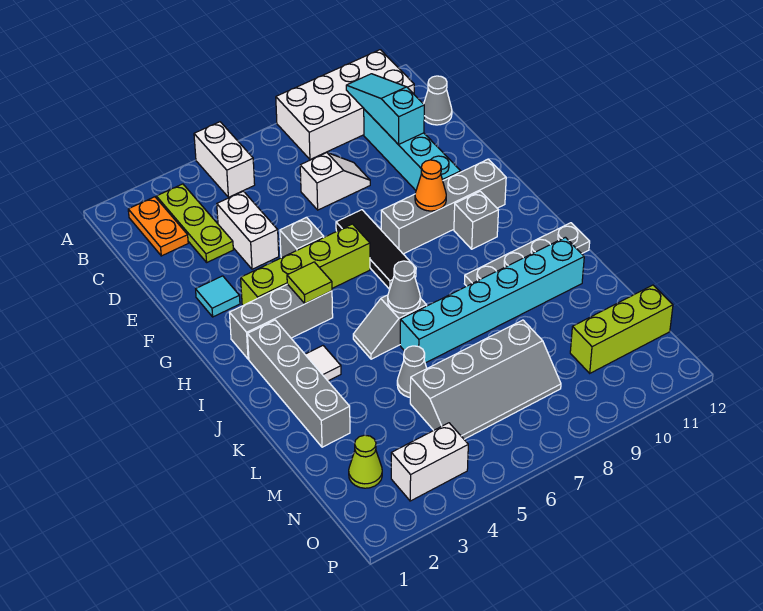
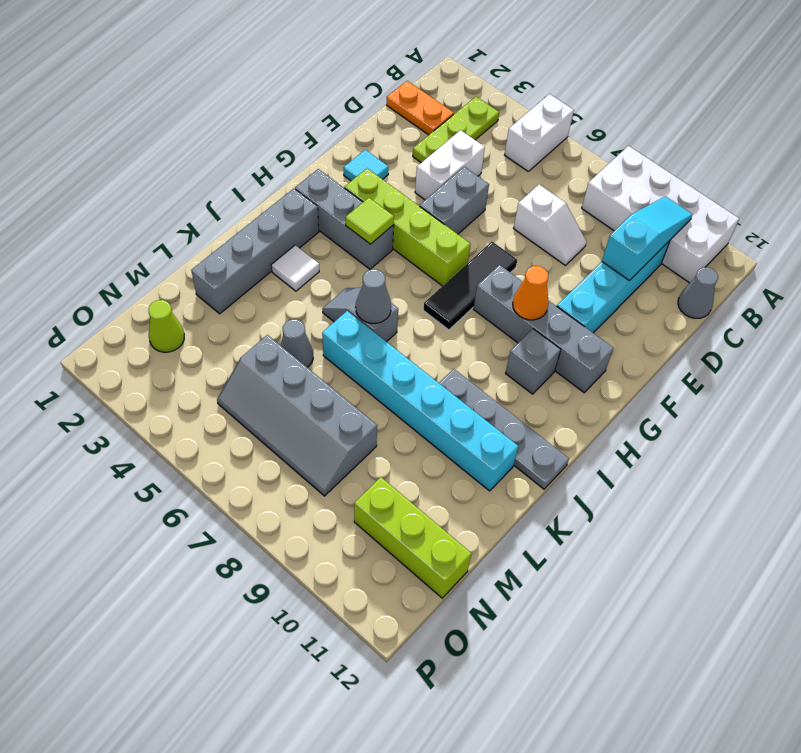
orange 1x2 plate [128,197,188,256] -> orange 1x2 plate turned to [387,81,454,135]
grey 1x1 brick [280,217,324,258] -> grey 1x2 brick [420,167,489,234]
white 1x2 brick [391,423,468,501] -> none

